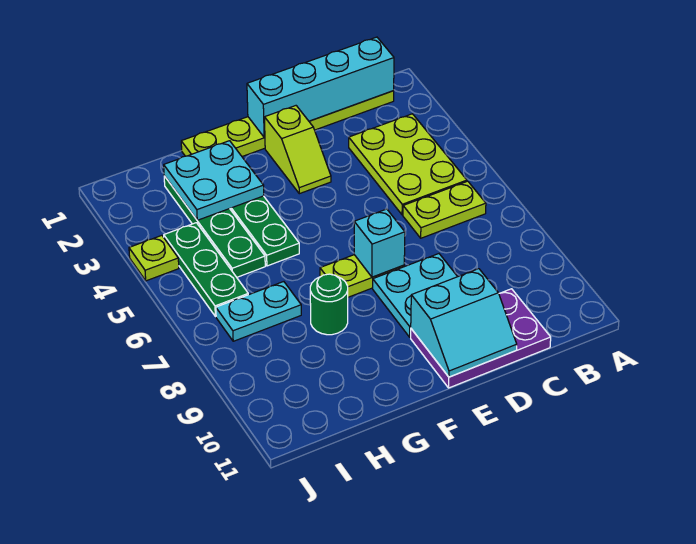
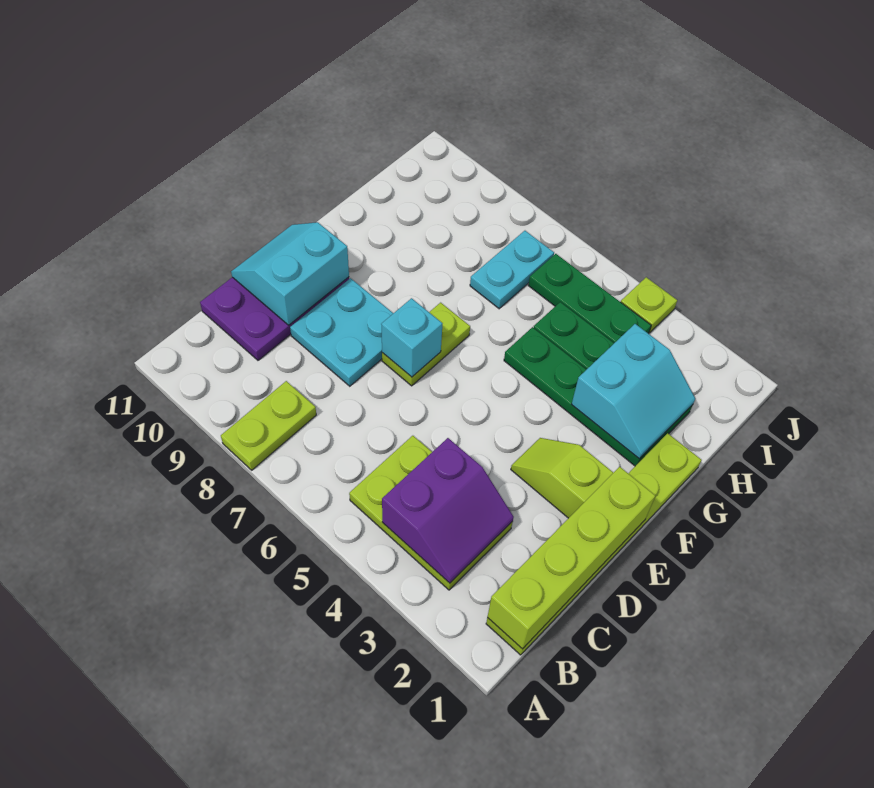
cyan 1x4 brick [247,37,394,137] -> lime 1x4 brick [487,467,655,649]
none -> purple 2x2 slope [382,438,514,583]
lime 1x2 plate [403,181,486,238] -> lime 1x2 plate moved to [221,381,316,470]
cyan 2x2 plate [164,141,264,220] -> cyan 2x2 slope [572,324,695,458]
green 1x1 round brick [310,274,348,335] -> none

